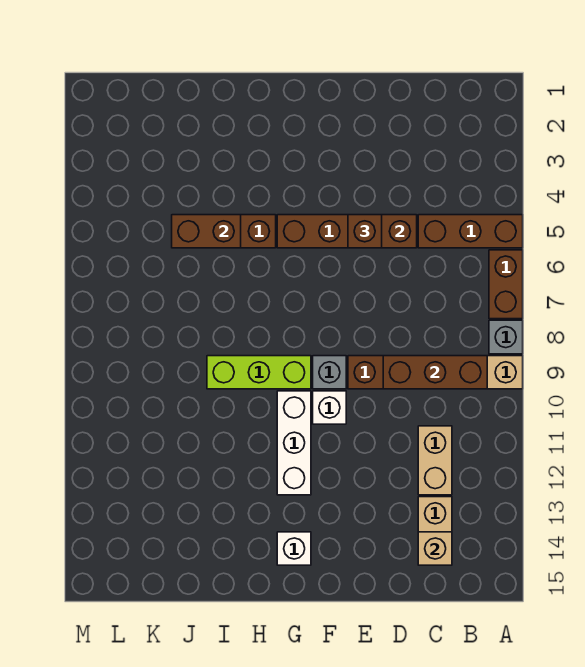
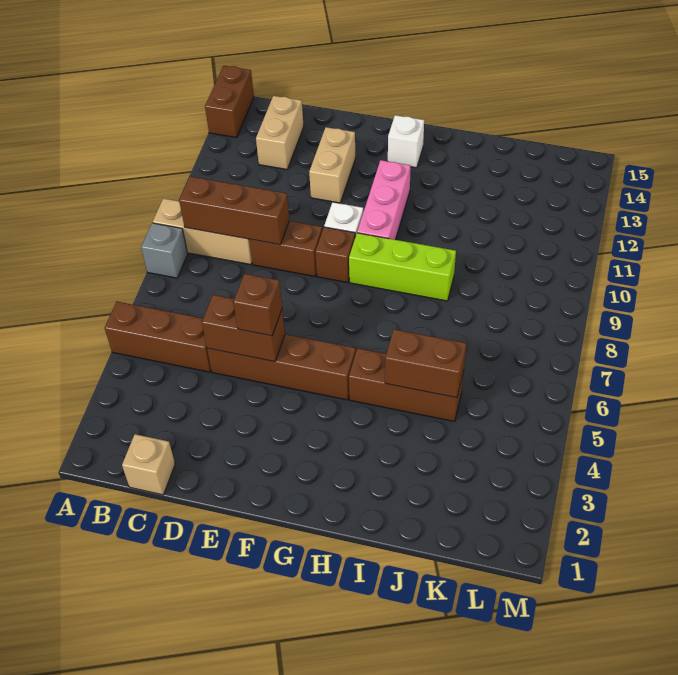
brown 1x2 brick [489,250,523,319] -> brown 1x2 brick moved to [205,66,254,138]
tan 1x2 brick [418,426,452,495] -> tan 1x2 brick moved to [309,127,355,203]
tan 1x1 brick [418,532,452,565] -> tan 1x1 brick moved to [122,434,175,495]
grey 1x1 brick [313,356,346,389] -> brown 1x1 brick [315,227,355,283]
white 1x3 brick [277,391,311,495] -> pink 1x3 brick [357,160,411,240]

